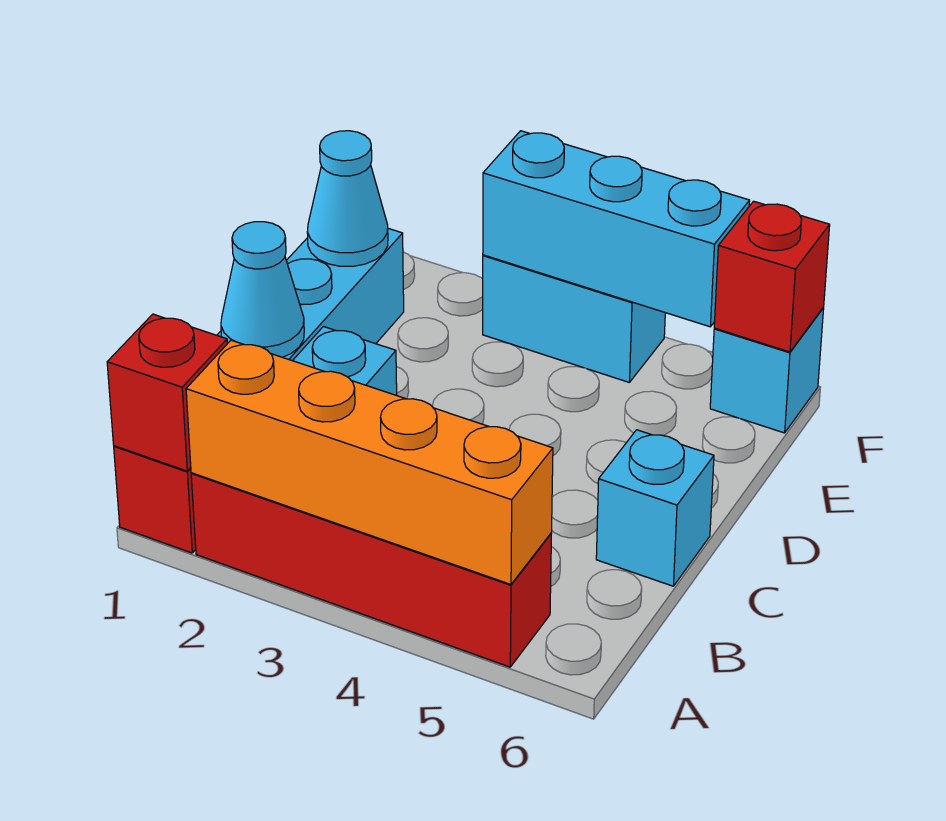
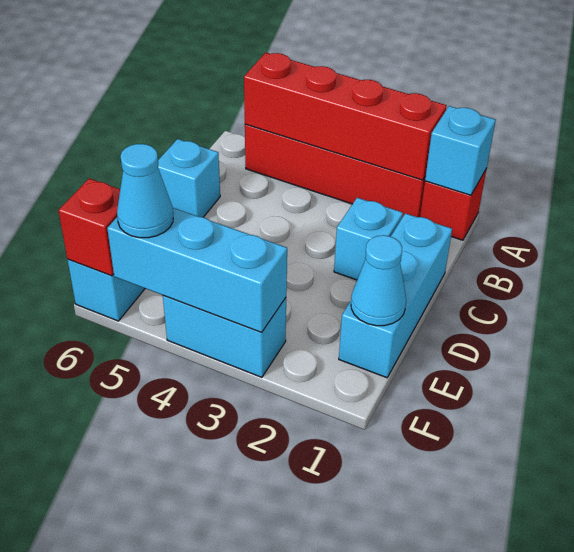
red 1x1 brick [107,314,227,471] -> cyan 1x1 brick [425,106,496,195]
orange 1x4 brick [186,340,553,584] -> red 1x4 brick [244,53,447,180]
cyan 1x1 cone [221,222,304,357] -> cyan 1x1 cone moved to [117,144,173,238]

